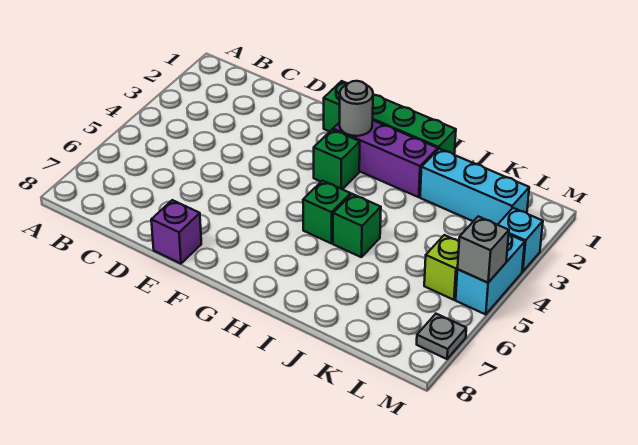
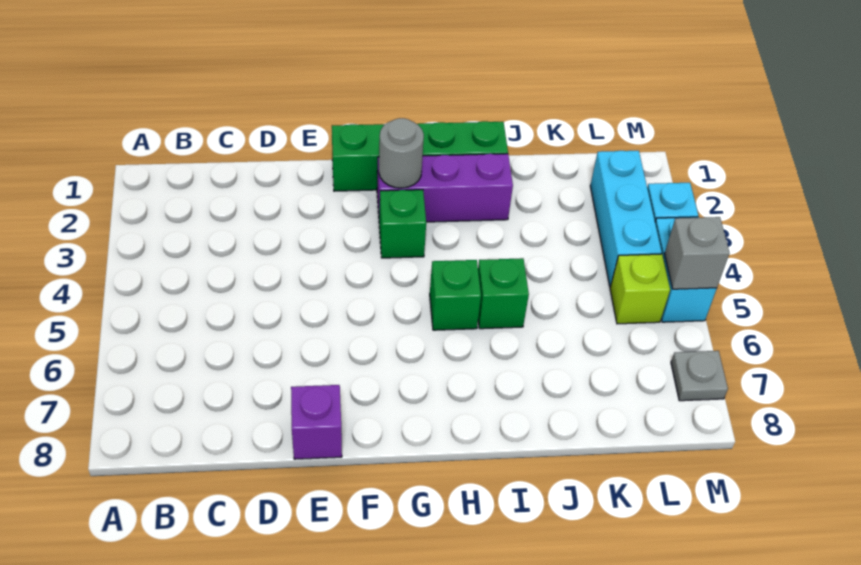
cyan 1x3 brick [420,149,529,225] -> cyan 1x3 brick turned to [590,151,662,287]

